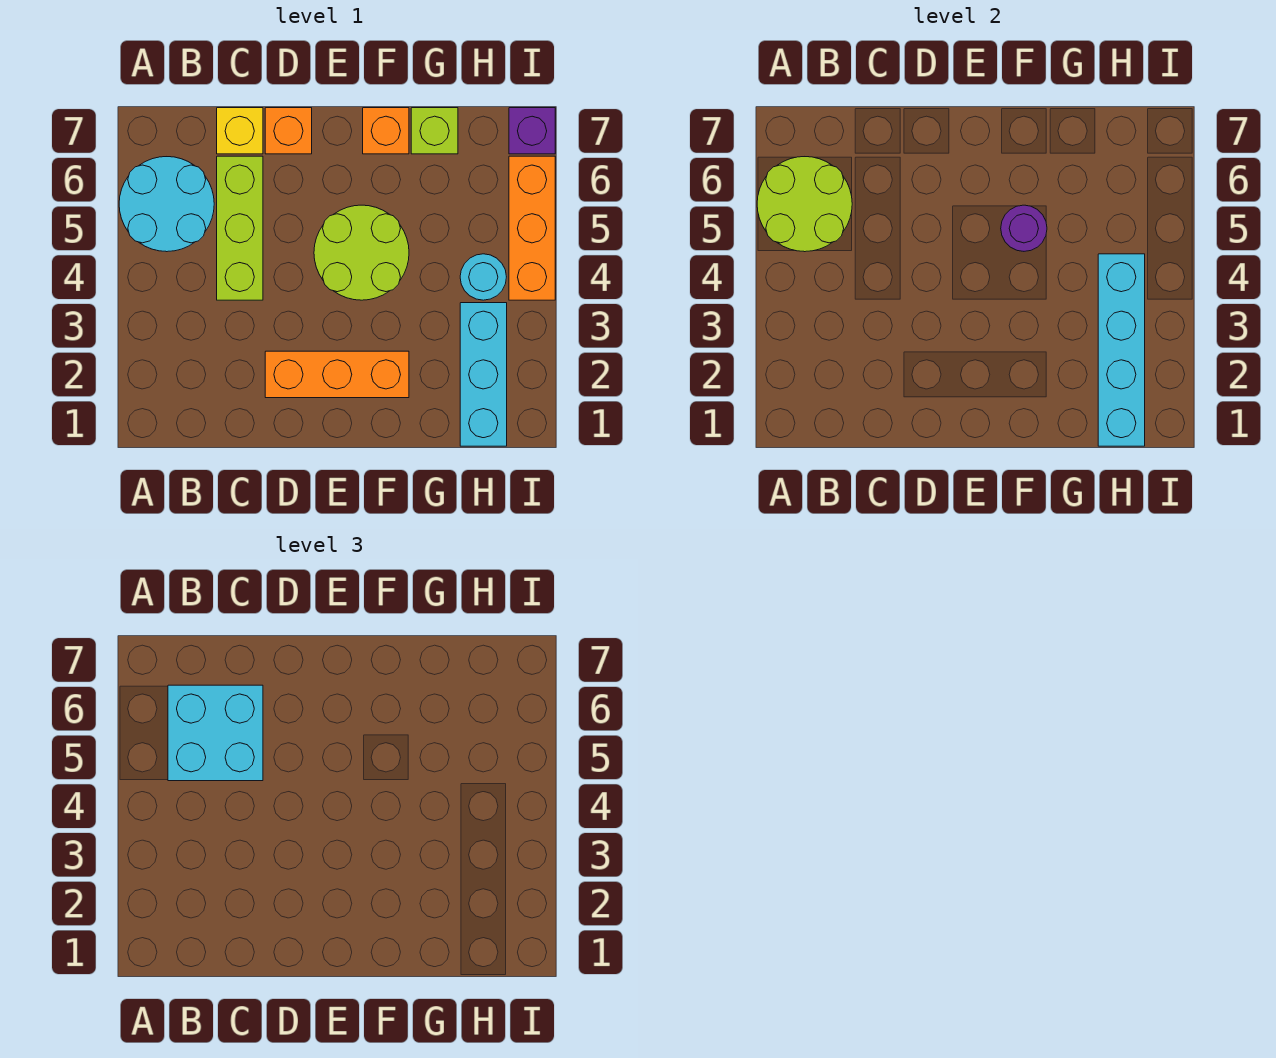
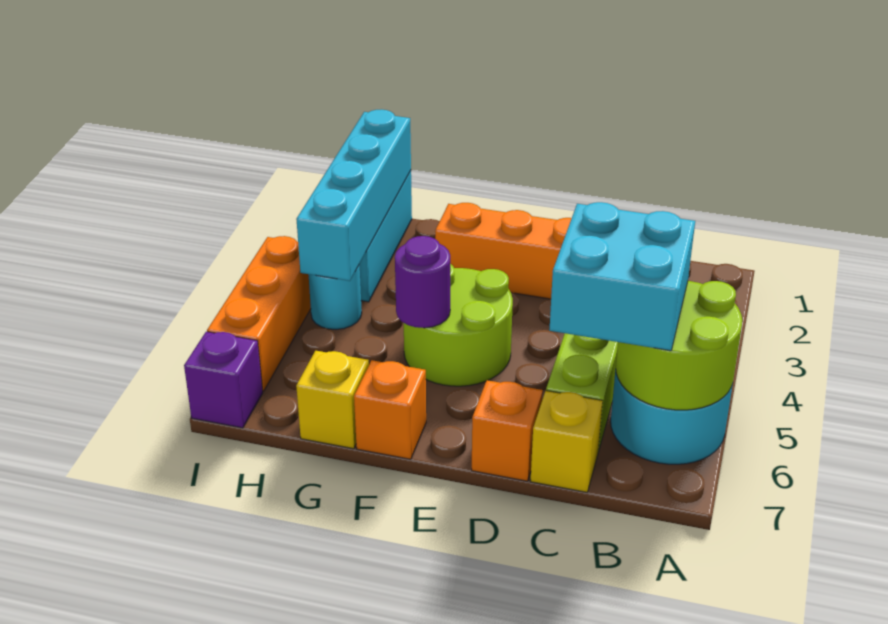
lime 1x1 brick [411,108,458,154] -> yellow 1x1 brick [296,351,369,449]

